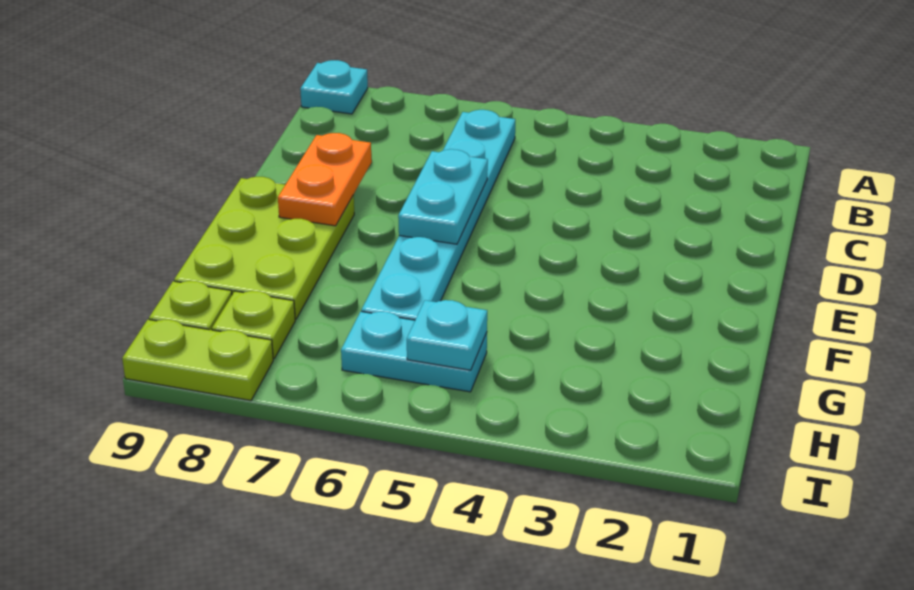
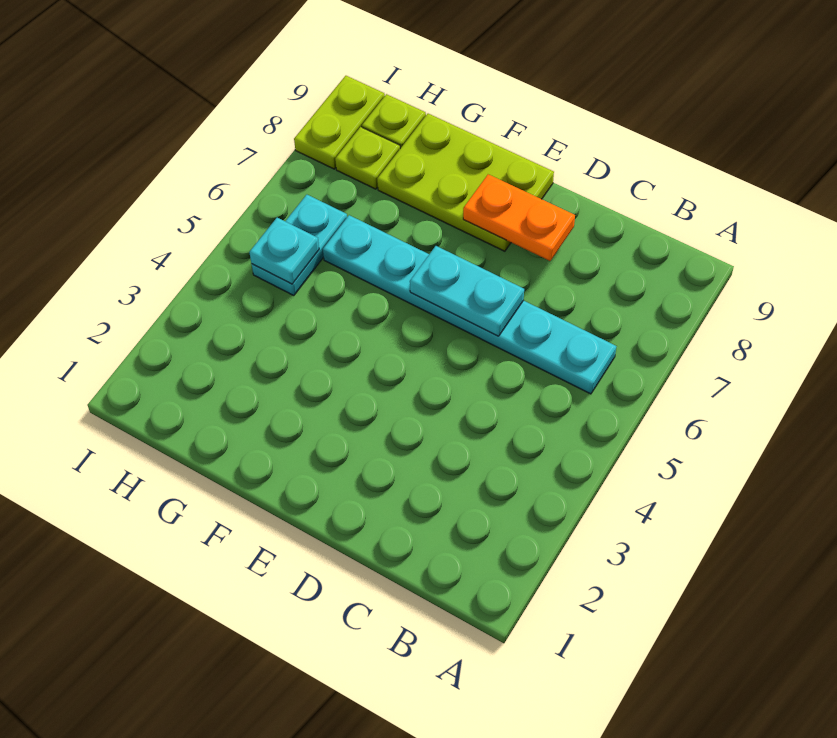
cyan 1x1 plate [300,60,368,114] -> none

